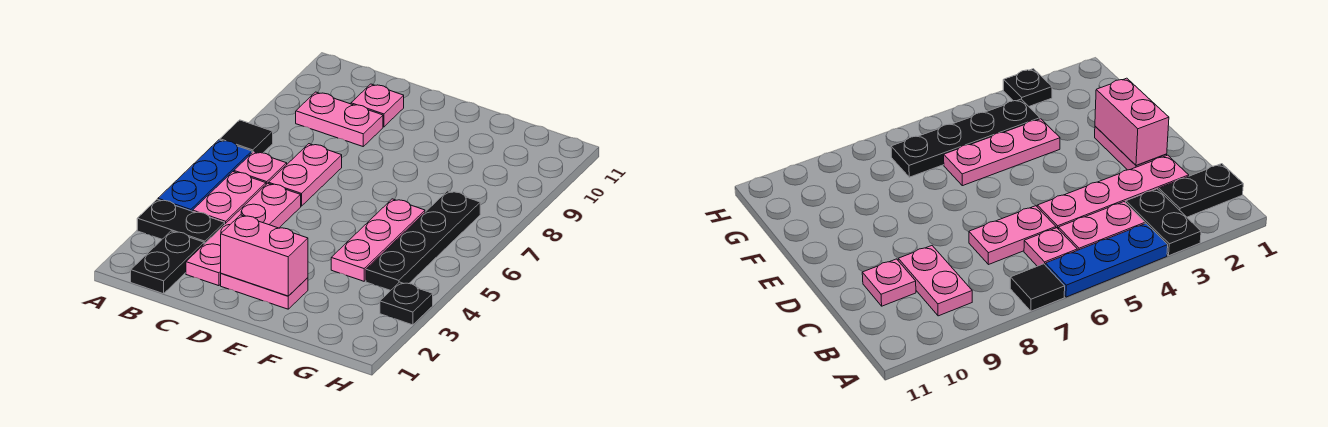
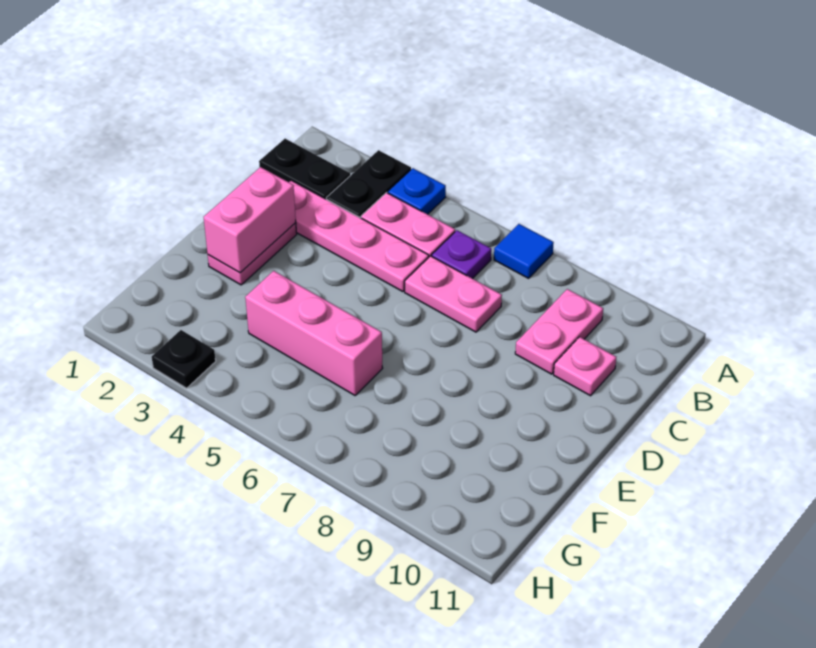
blue 1x3 plate [158,140,252,211] -> blue 1x1 plate [388,168,446,214]
black 1x1 tile [220,120,273,153] -> blue 1x1 tile [494,224,554,278]
pink 1x1 plate [234,152,287,184] -> purple 1x1 plate [432,230,491,279]
pink 1x3 plate [331,199,425,281] -> pink 1x3 brick [245,271,383,395]
black 1x4 plate [366,191,480,291] -> none

